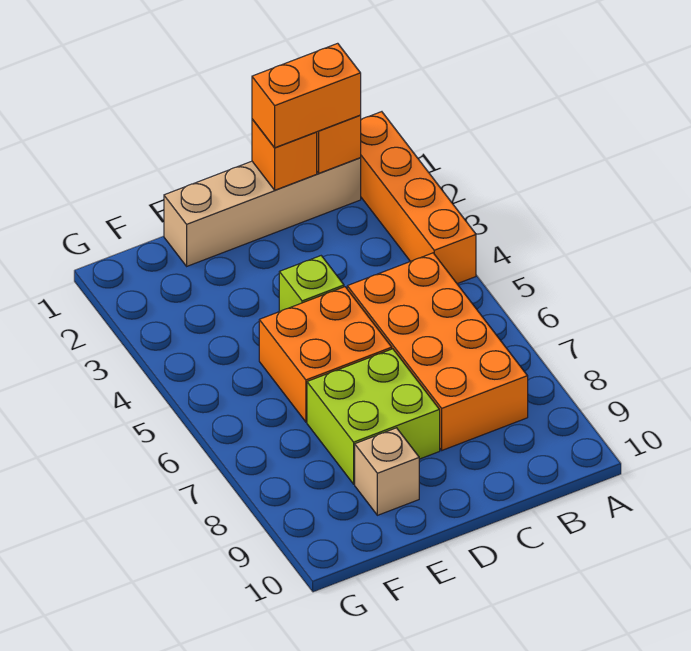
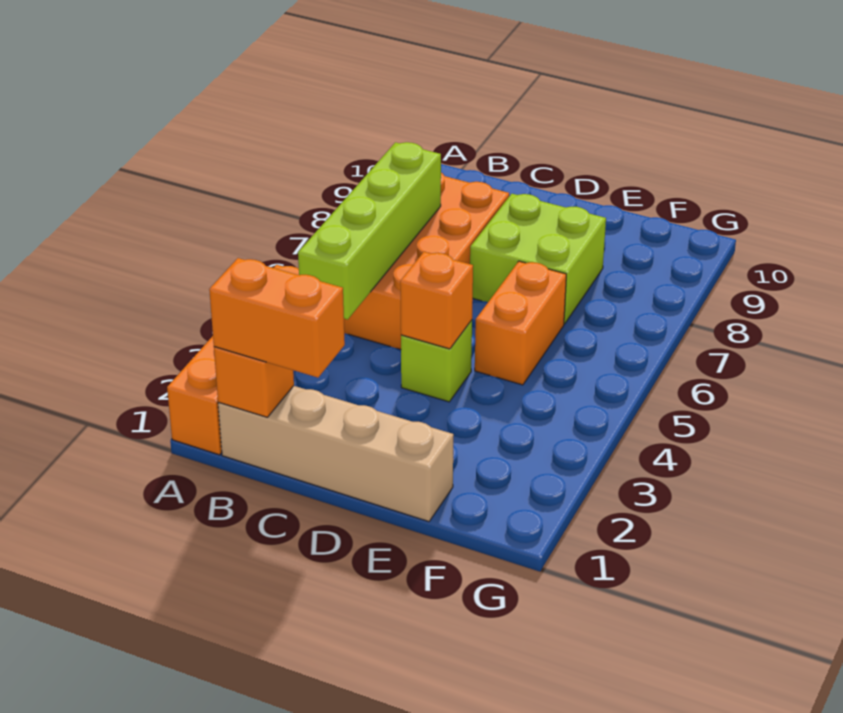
none -> lime 1x4 brick [298,142,441,319]
orange 1x1 brick [252,119,317,190] -> orange 1x1 brick moved to [400,252,473,349]
orange 2x2 brick [259,287,392,422] -> orange 1x2 brick [475,261,566,385]
tan 1x1 brick [355,428,419,515] -> none

